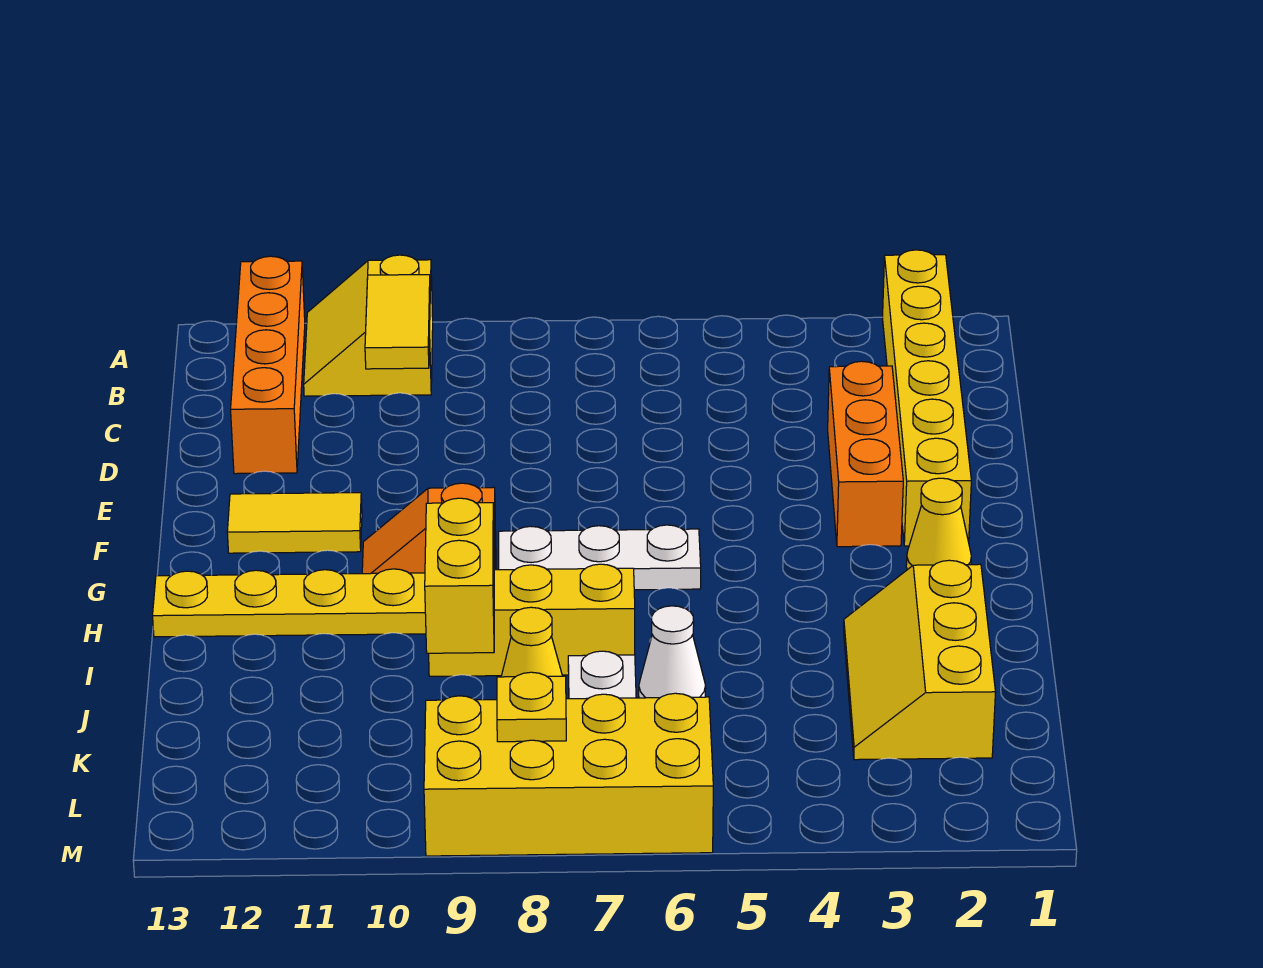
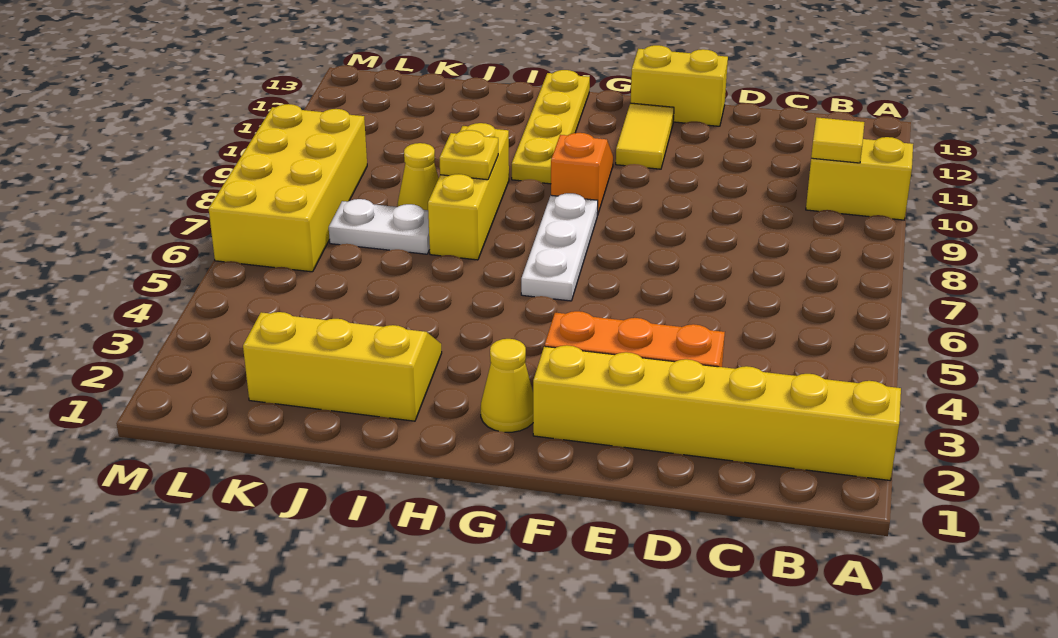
orange 1x4 brick [231,256,305,474] -> none
yellow 1x2 tile [365,275,430,369] -> yellow 1x1 tile [811,117,864,163]
yellow 1x2 brick [425,498,494,653] -> yellow 1x2 brick moved to [630,45,728,126]
white 1x1 cone [639,606,706,698] -> none
yellow 1x1 plate [497,672,566,742] -> yellow 1x1 plate moved to [440,130,498,180]

